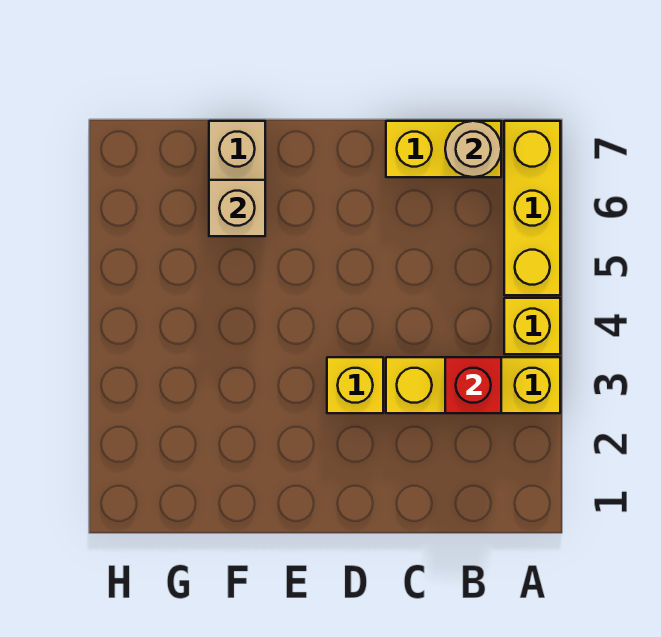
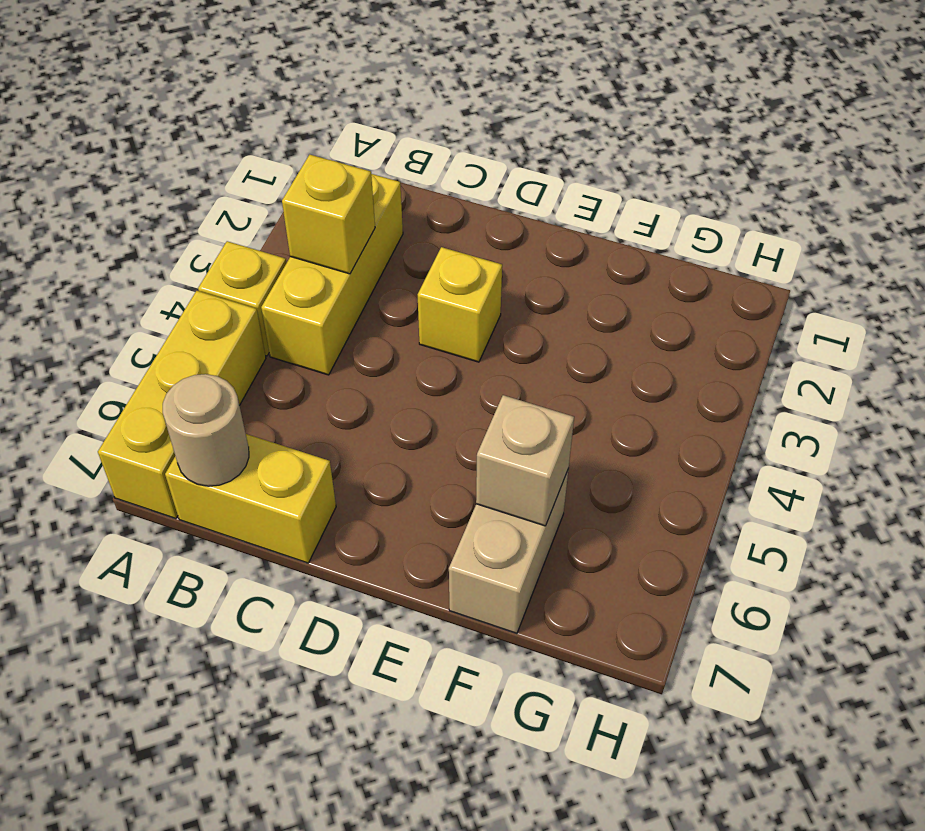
yellow 1x3 brick [386,357,560,413] -> yellow 1x3 brick turned to [261,174,403,375]
red 1x1 brick [445,357,501,413] -> yellow 1x1 brick [282,155,375,274]

